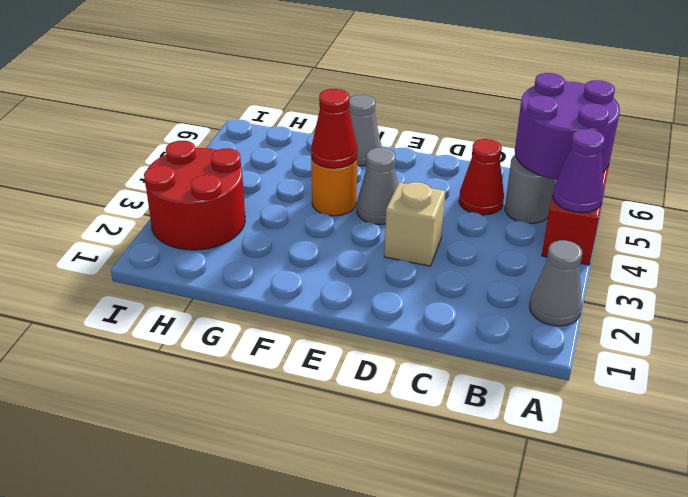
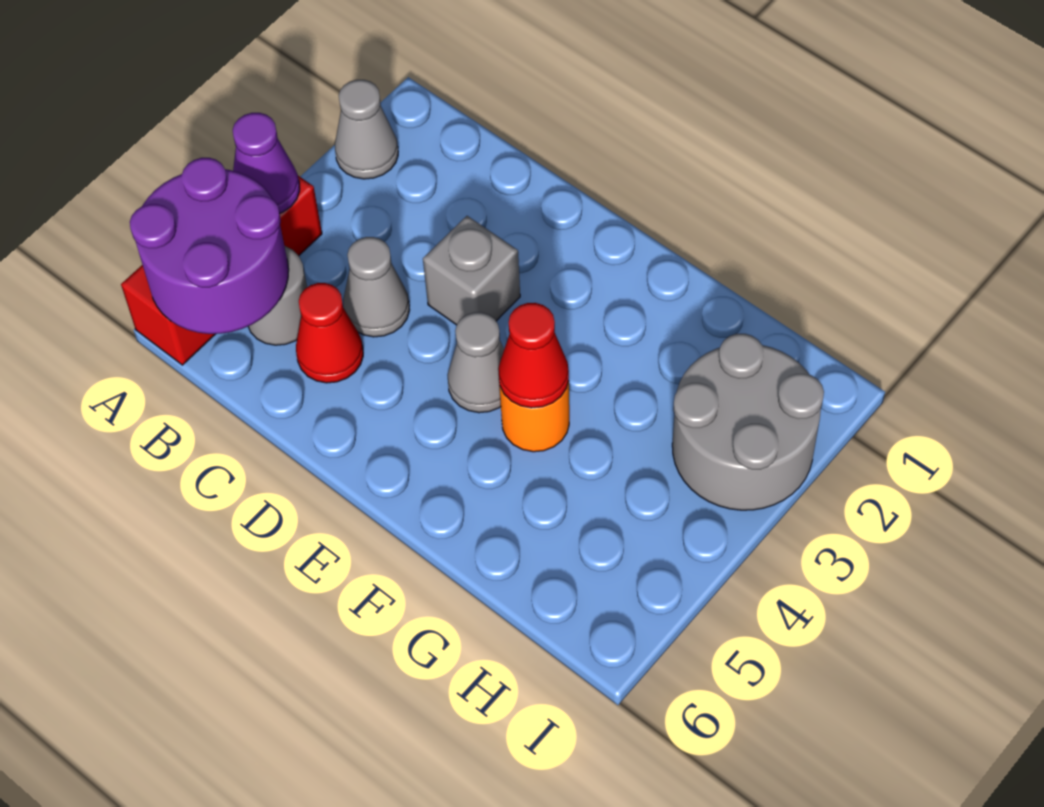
tan 1x1 brick [384,182,445,266] -> grey 1x1 brick [423,216,520,325]
grey 1x1 cone [348,95,382,166] -> grey 1x1 cone moved to [343,237,410,337]
red 2x2 round brick [144,141,245,250] -> grey 2x2 round brick [672,334,824,510]

